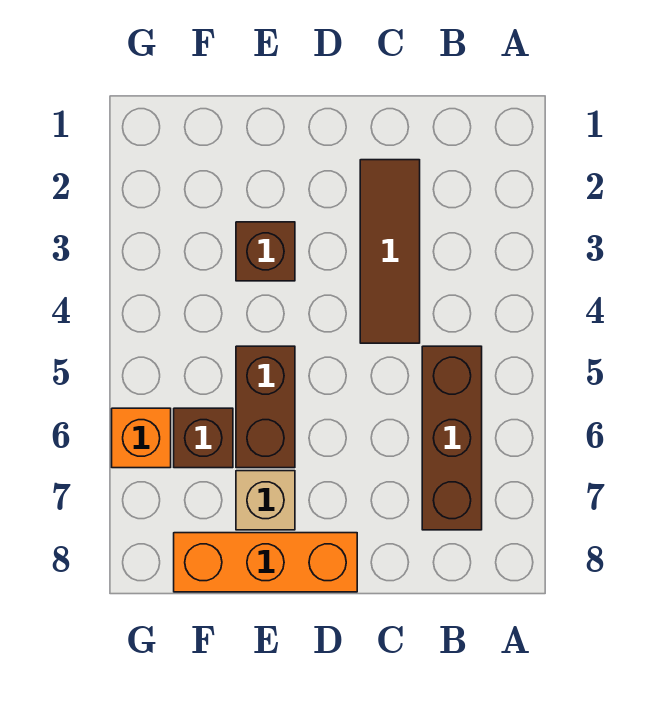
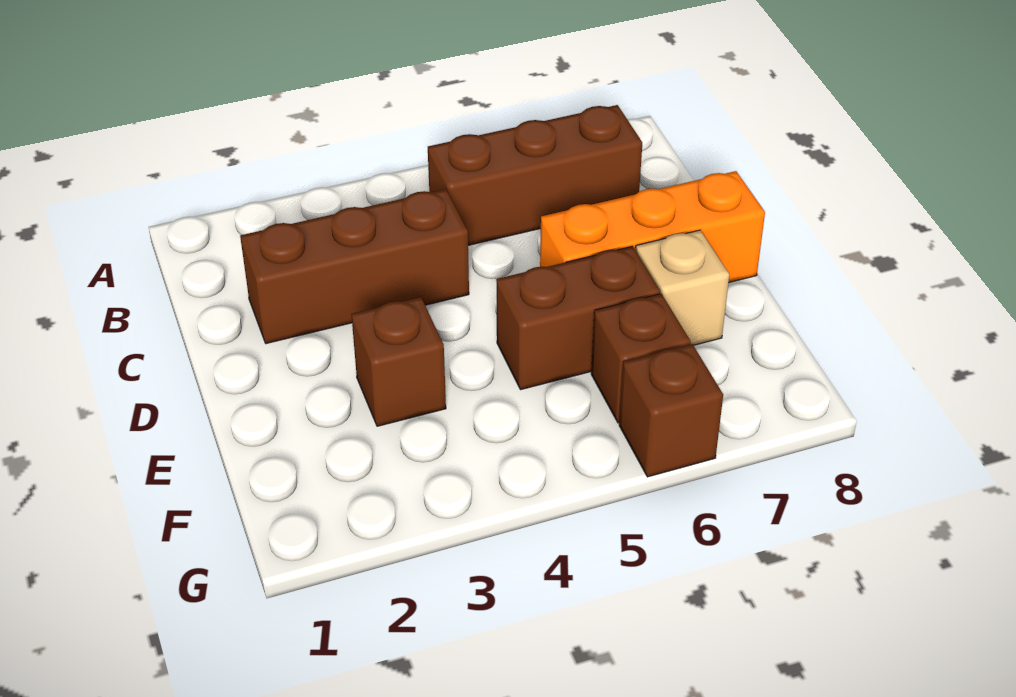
brown 1x3 tile [360,160,420,343] -> brown 1x3 brick [240,189,469,344]
orange 1x3 brick [174,533,357,592] -> orange 1x3 brick turned to [540,171,765,283]
orange 1x1 brick [112,408,171,468] -> brown 1x1 brick [619,344,723,477]

